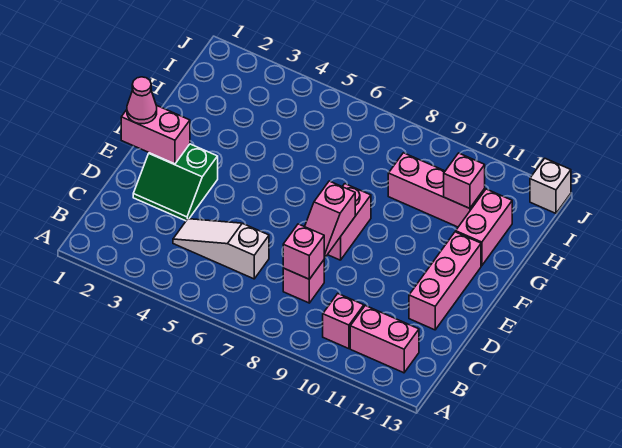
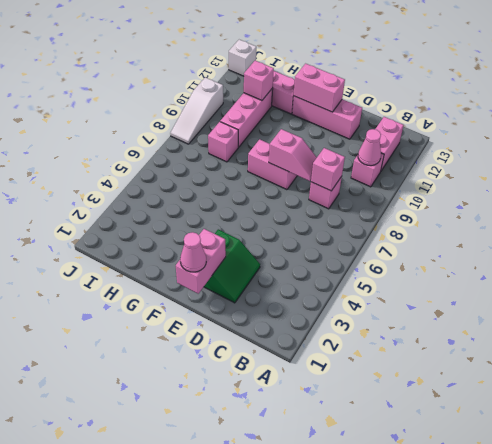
none -> pink 1x1 cone [358,129,381,166]
white 1x3 slope [173,219,269,279] -> white 1x3 slope moved to [170,77,223,144]
none -> pink 1x2 brick [294,64,345,112]
none -> pink 1x1 brick [208,122,238,162]

